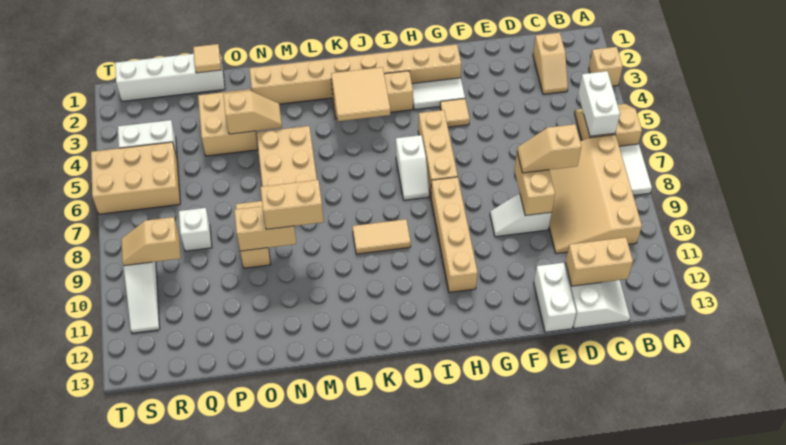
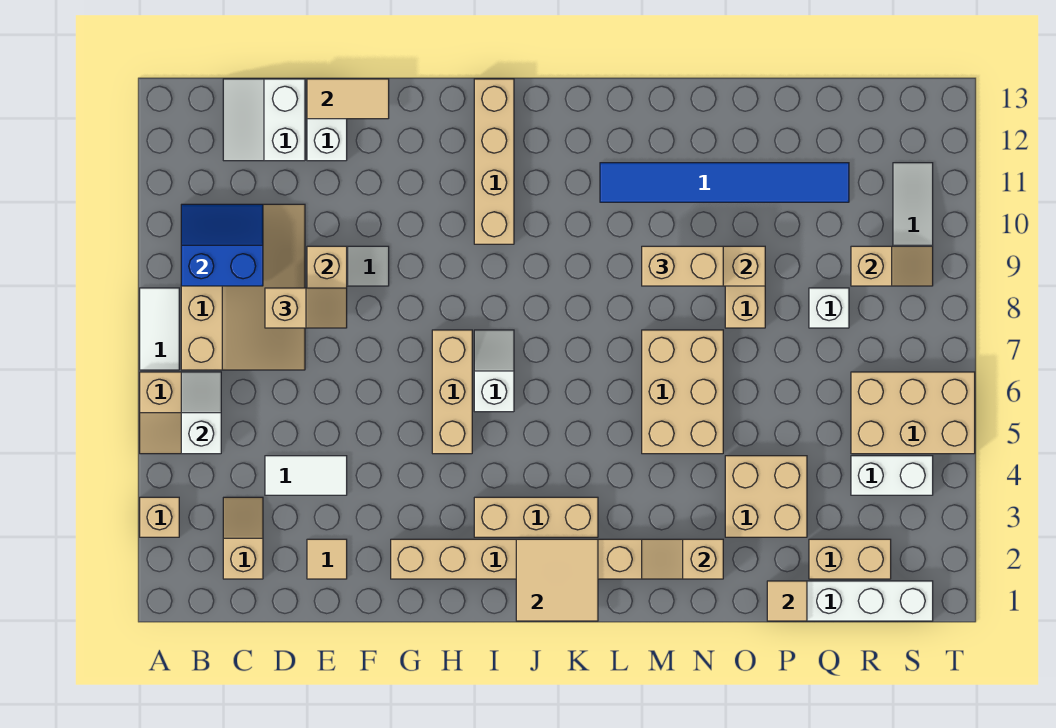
white 1x2 brick [578,71,620,136] -> white 1x2 slope [181,372,221,454]
none -> blue 2x2 slope [181,204,263,286]
tan 1x2 brick [565,237,633,286] -> tan 1x2 brick moved to [809,539,891,579]
white 1x2 tile [412,78,465,110] -> white 1x2 tile moved to [265,456,347,495]
tan 1x1 tile [440,99,470,127] -> tan 1x1 tile moved to [307,539,347,579]
tan 1x4 brick [431,177,478,292] -> tan 1x4 brick moved to [474,79,514,244]
tan 2x2 tile [331,67,390,121] -> tan 2x2 tile moved to [516,539,598,621]
tan 1x2 tile [352,219,411,254] -> tan 1x2 tile moved to [307,79,389,119]
none -> blue 1x6 tile [600,163,849,202]
tan 1x2 slope [223,91,282,134] -> tan 1x2 slope moved to [642,539,723,579]

